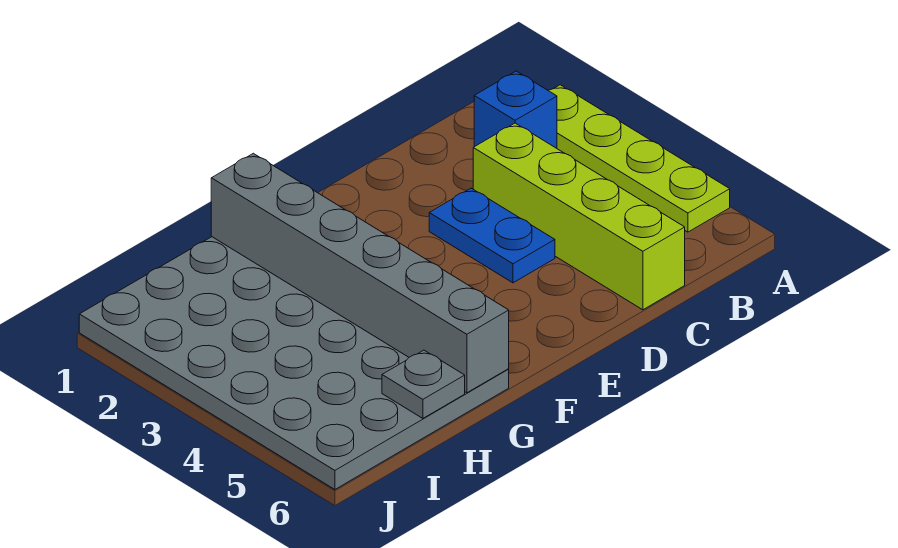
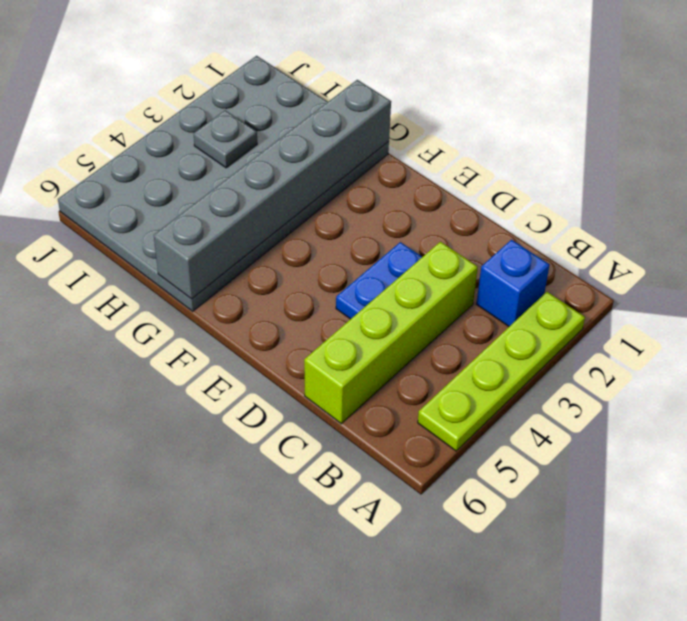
grey 1x1 plate [382,350,465,418] -> grey 1x1 plate moved to [194,110,257,168]

